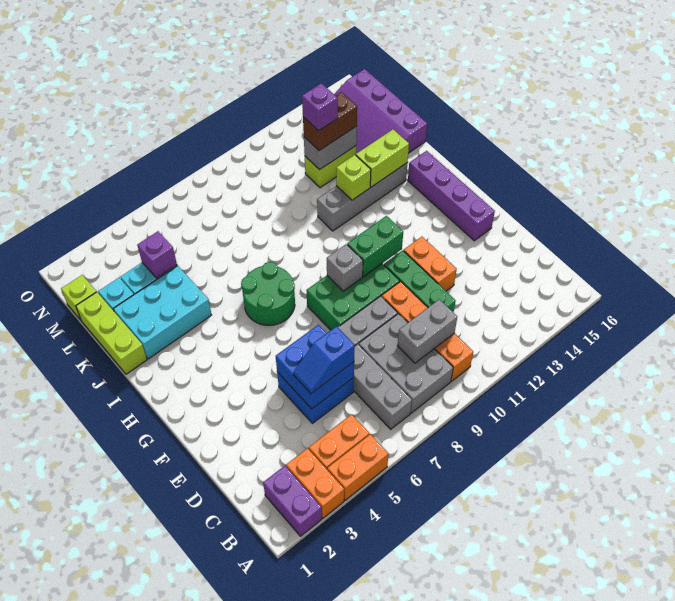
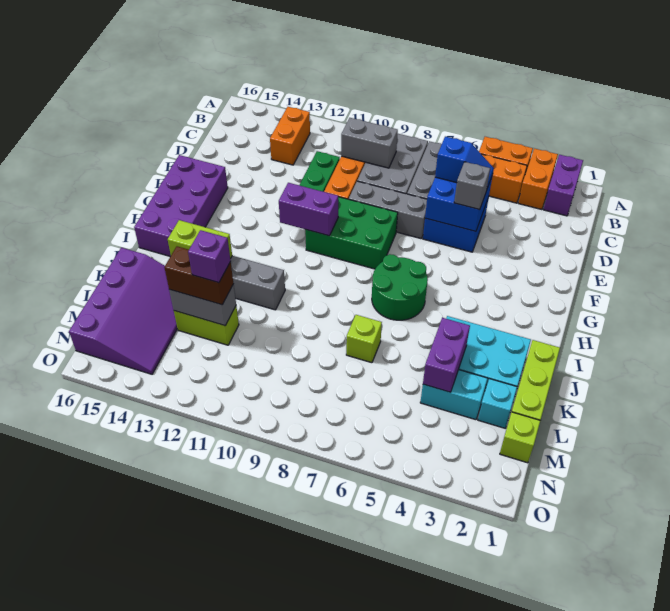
orange 1x2 brick [404,237,457,291] -> orange 1x2 brick moved to [270,107,310,165]
purple 1x4 brick [408,151,495,241] -> purple 2x4 brick [134,155,228,257]
grey 1x1 brick [327,244,363,291] -> grey 1x1 brick moved to [454,162,490,210]
green 1x2 brick [347,216,403,277] -> purple 1x2 brick [279,183,338,236]
lime 1x1 brick [336,155,371,200] -> lime 1x1 brick moved to [346,315,382,363]
purple 1x1 brick [137,231,177,278] -> purple 1x2 brick [423,318,470,392]

